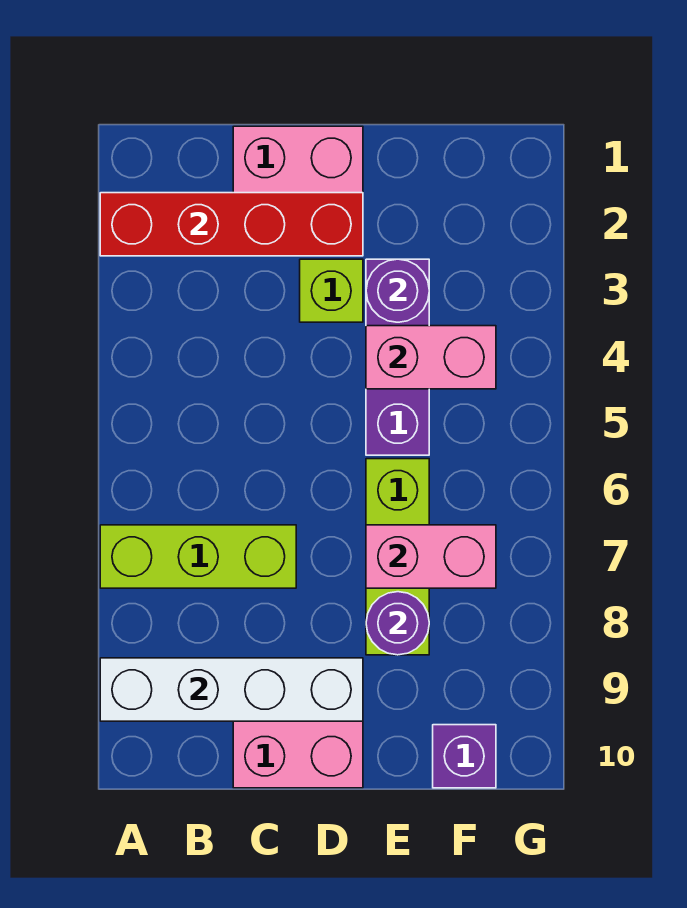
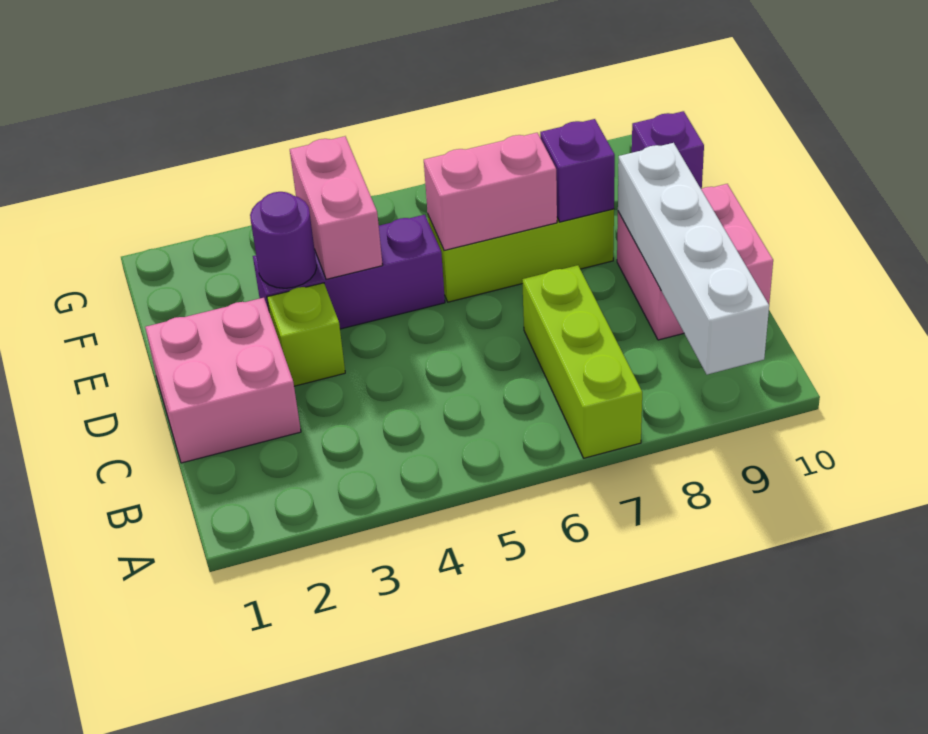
red 1x4 brick [100,193,363,256] -> none
pink 1x2 brick [366,525,496,588] -> pink 1x2 brick turned to [424,133,557,250]
purple 1x1 round brick [366,592,429,655] -> purple 1x1 brick [540,119,615,222]

